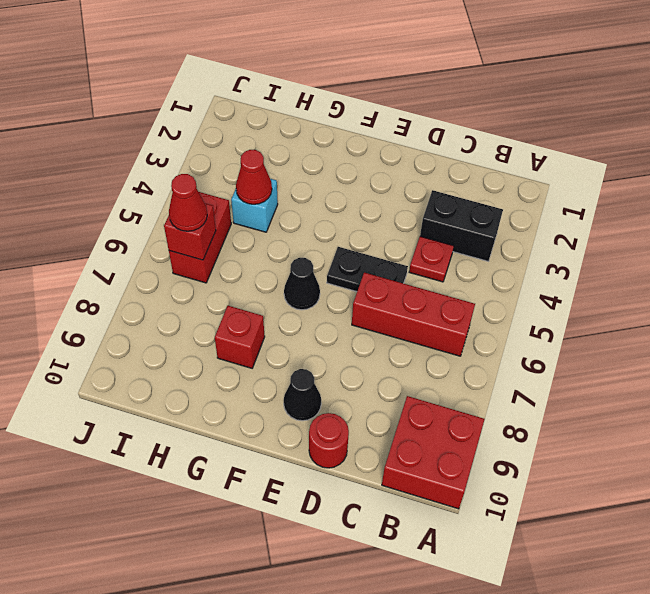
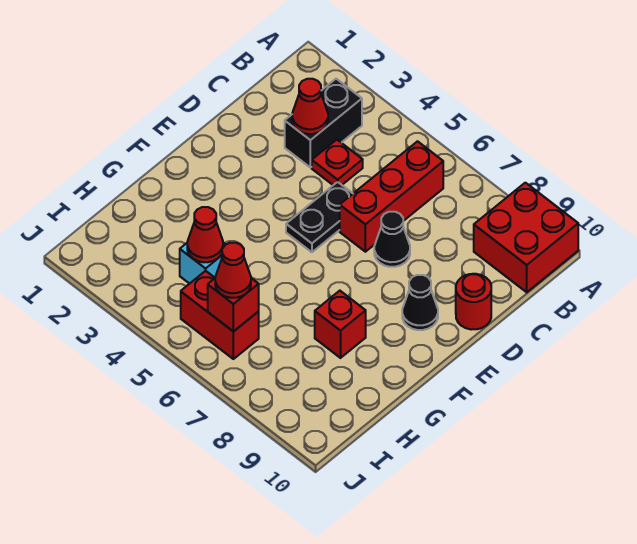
none -> red 1x1 cone [292,79,328,134]
black 1x1 cone [284,258,320,310] -> black 1x1 cone moved to [374,212,410,267]

